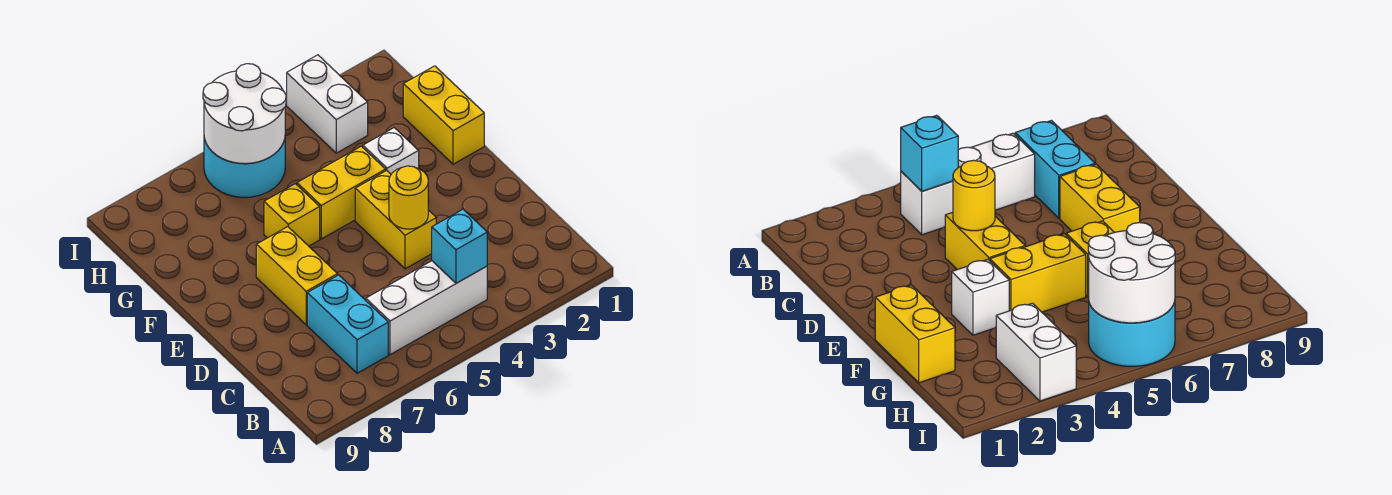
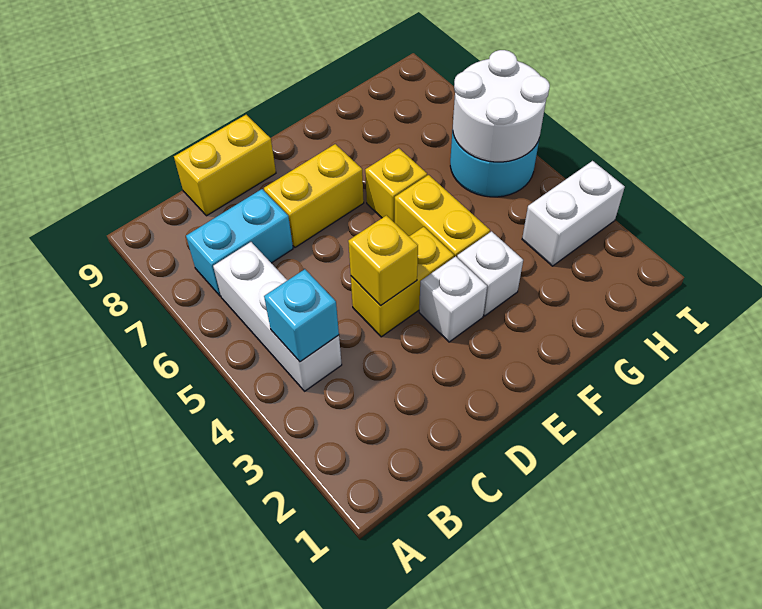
yellow 1x1 round brick [389,166,428,229] -> yellow 1x1 brick [348,215,418,306]
none -> white 1x1 brick [419,256,487,342]
yellow 1x2 brick [403,66,484,164] -> yellow 1x2 brick moved to [174,115,276,216]

